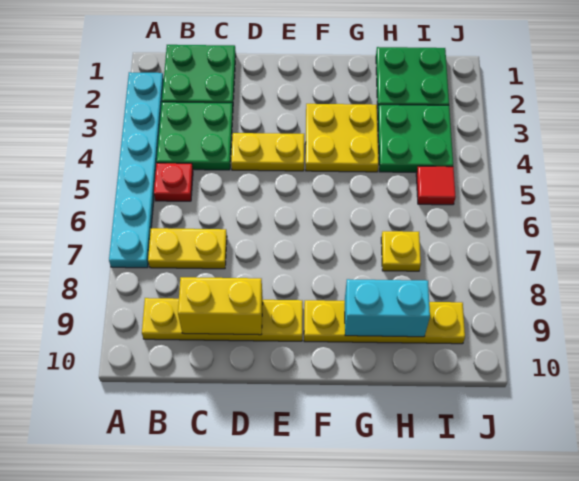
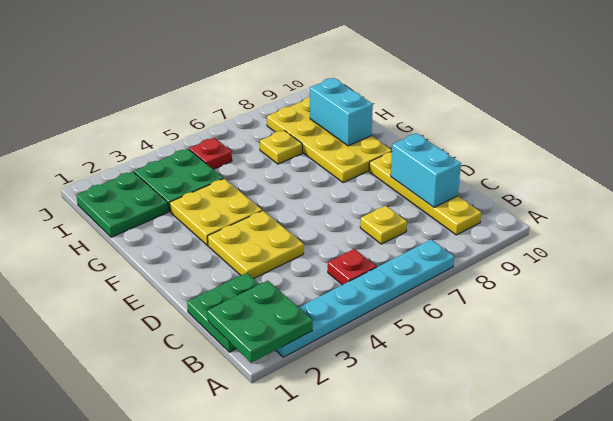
green 2x2 plate [157,102,233,170] -> green 2x2 plate moved to [207,281,313,363]
yellow 1x2 plate [148,228,227,269] -> yellow 1x1 plate [360,206,407,244]
yellow 1x2 brick [178,277,263,335] -> cyan 1x2 brick [391,133,461,207]
yellow 1x2 plate [231,133,304,171] -> yellow 2x2 plate [208,211,304,279]
yellow 1x4 plate [304,300,465,344] -> yellow 2x4 plate [267,97,392,183]
red 1x1 tile [416,166,456,205] -> red 1x1 plate [189,138,232,169]

